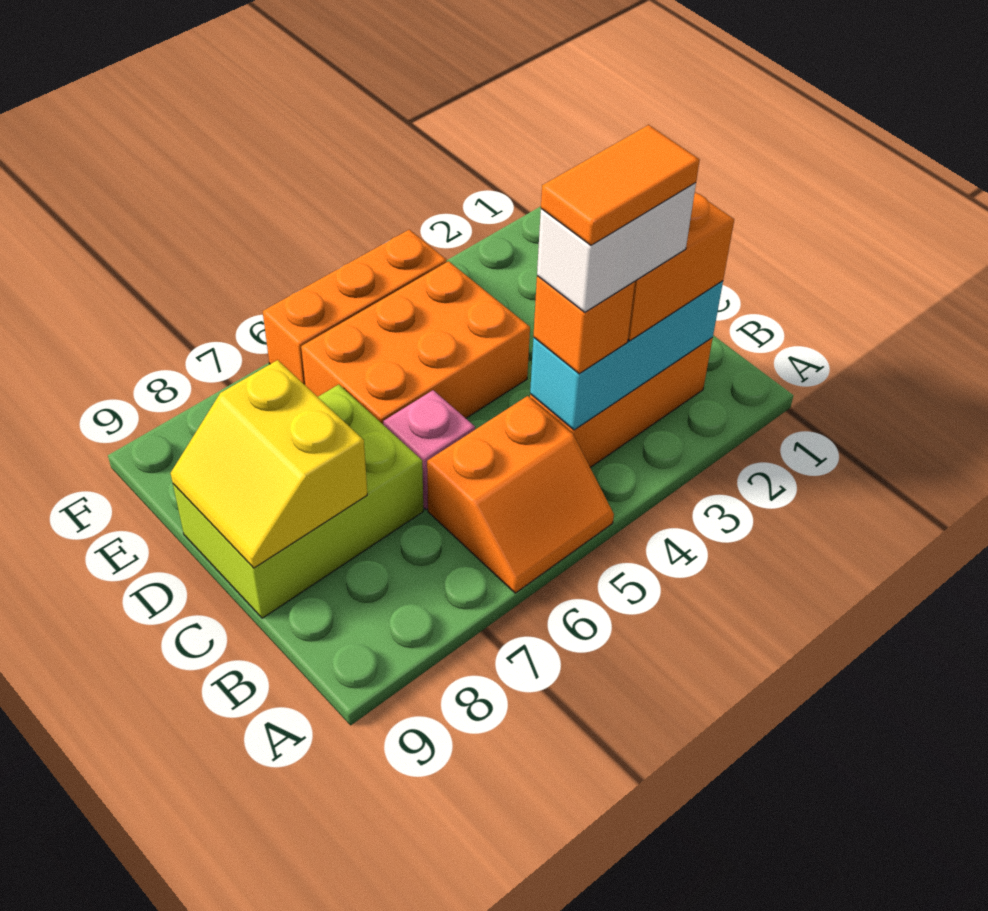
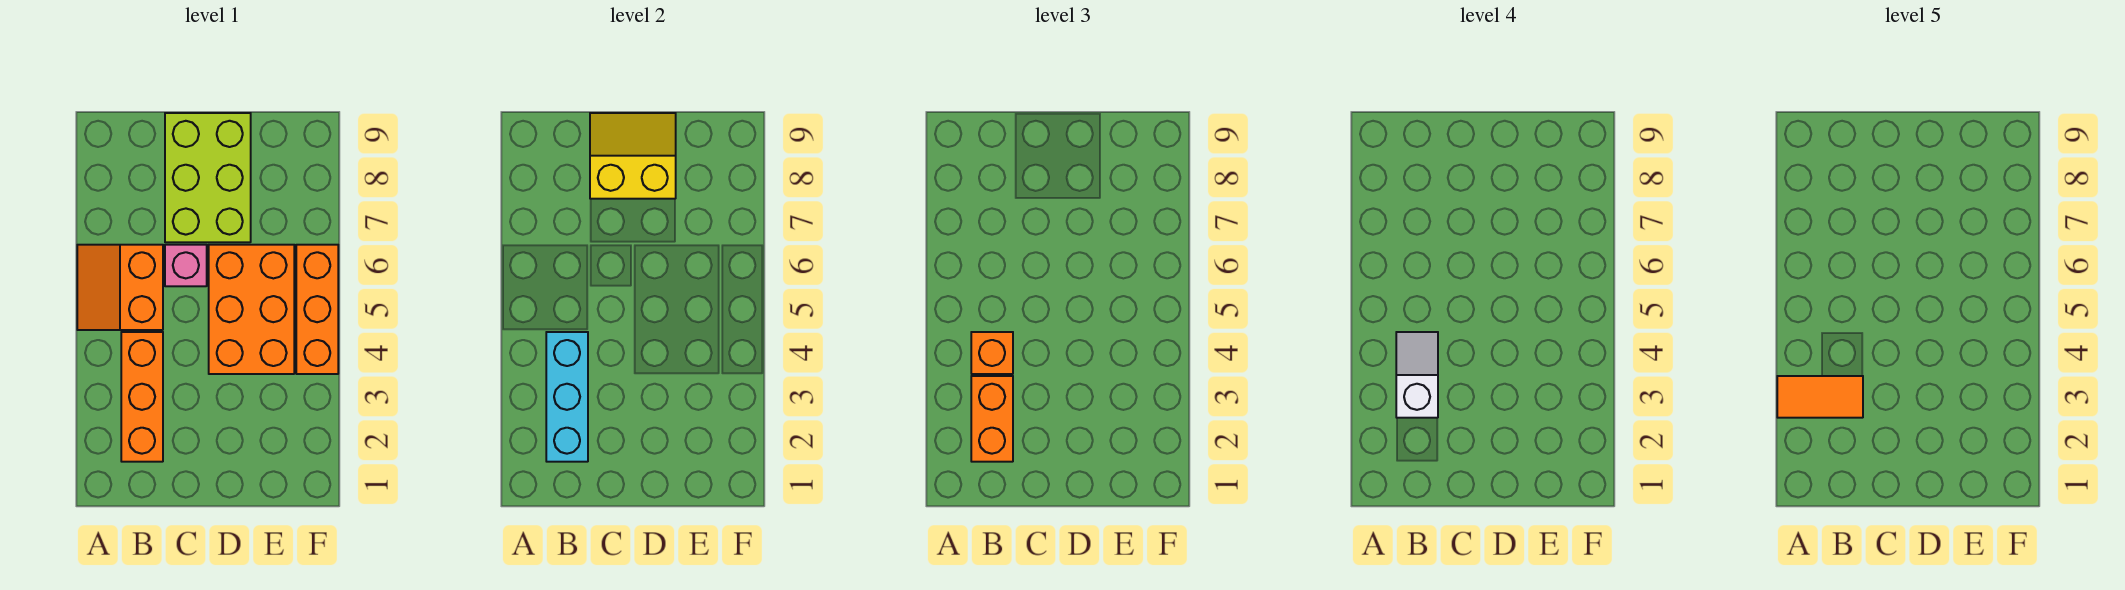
white 1x2 brick [537,183,696,312] -> white 1x2 slope [1396,332,1438,418]
orange 1x2 tile [541,125,700,245] -> orange 1x2 tile turned to [1777,376,1863,418]

